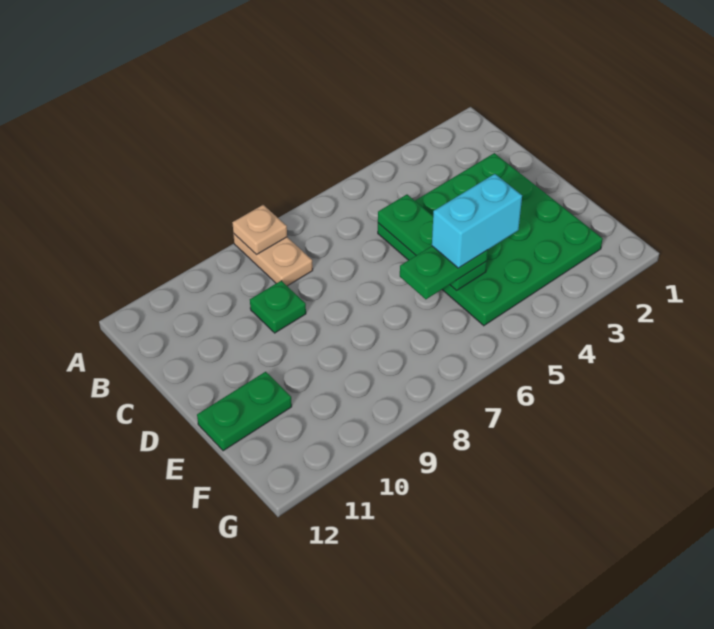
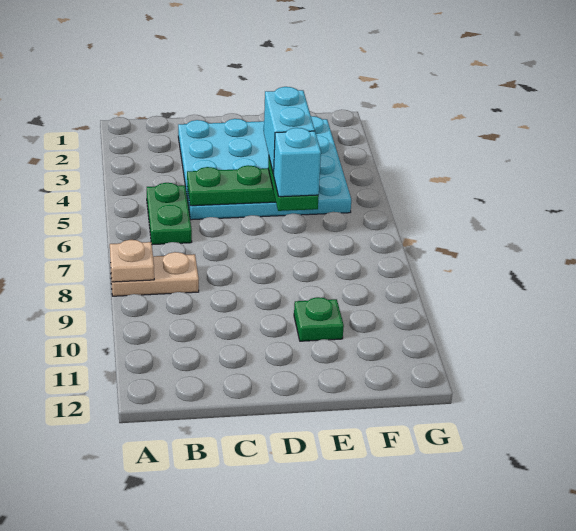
green 4x4 plate [378,153,603,326] -> cyan 4x4 plate [178,116,351,220]
green 1x1 plate [250,281,306,333] -> green 1x1 plate moved to [294,297,344,341]
none -> cyan 1x1 brick [273,128,321,197]
green 1x2 plate [197,372,292,451] -> green 1x2 plate moved to [147,183,192,245]

